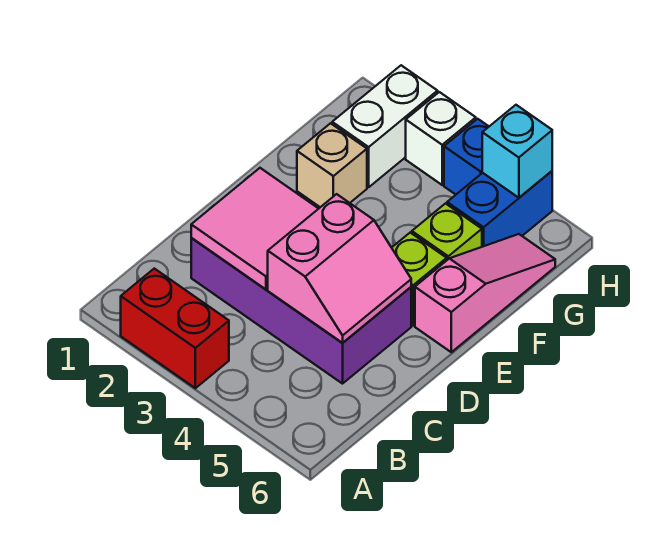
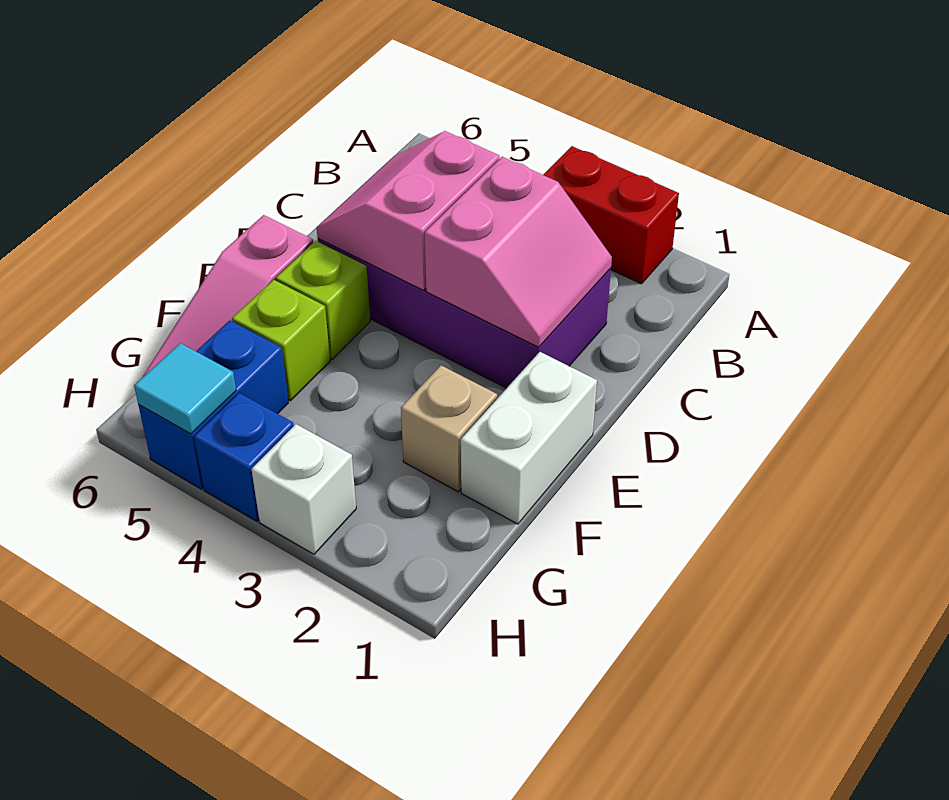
pink 2x2 tile [191,168,319,289] -> pink 2x2 slope [425,157,612,347]
white 1x2 brick [332,65,438,187] -> white 1x2 brick moved to [461,352,597,524]
cyan 1x1 brick [482,105,552,198] -> cyan 1x1 tile [134,343,236,434]

